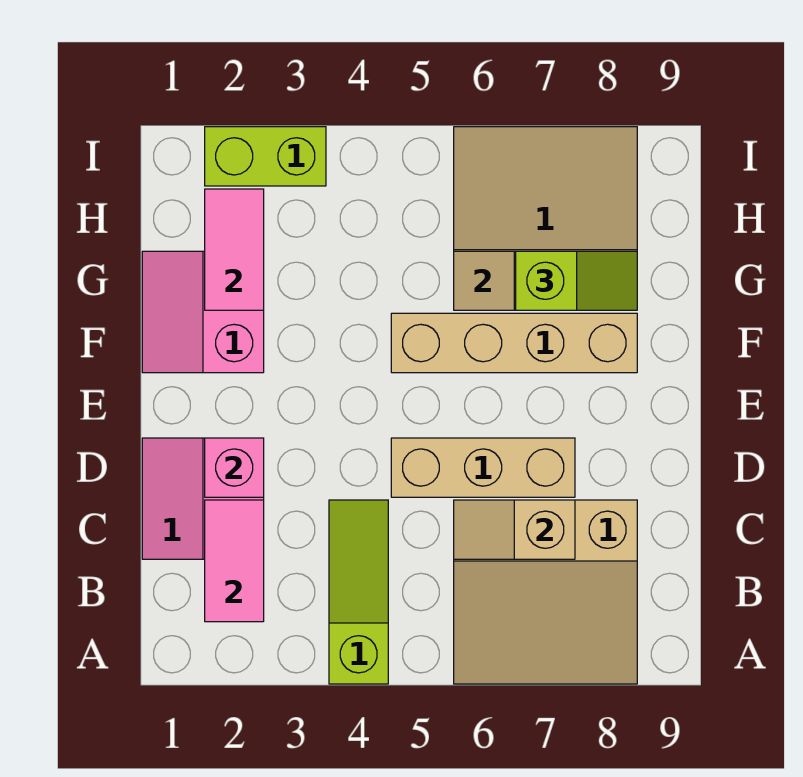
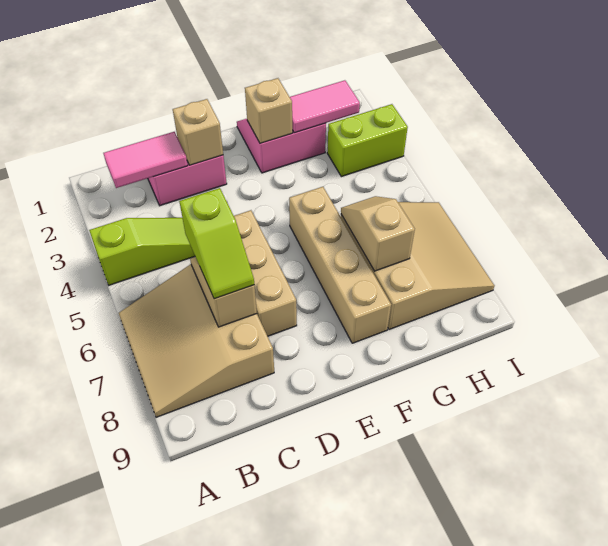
pink 1x1 brick [205,438,264,497] -> tan 1x1 brick [173,99,223,165]
none -> tan 1x1 brick [245,78,293,143]
lime 1x2 slope [516,251,637,310] -> lime 1x2 slope moved to [179,188,254,299]
lime 1x2 brick [205,127,326,186] -> lime 1x2 brick turned to [327,104,408,177]

